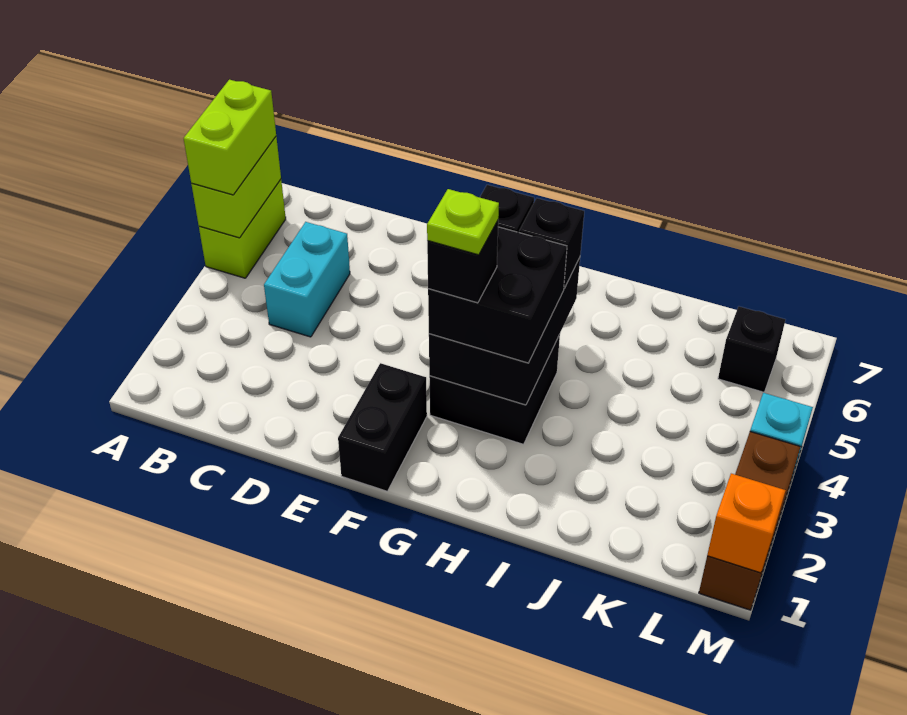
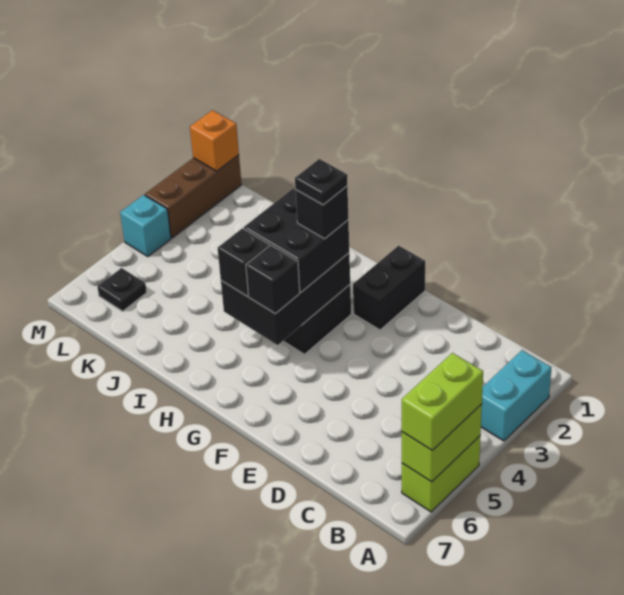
cyan 1x2 brick [264,222,350,337] -> cyan 1x2 brick moved to [481,350,552,441]
lime 1x1 plate [427,189,499,255] -> black 1x1 plate [295,159,347,205]
black 1x1 brick [718,306,785,392] -> black 1x1 plate [98,268,147,311]

